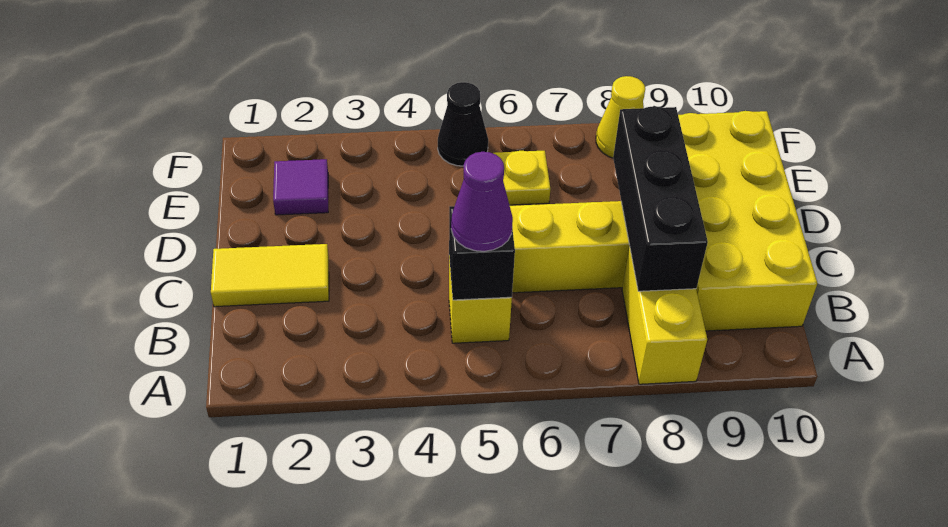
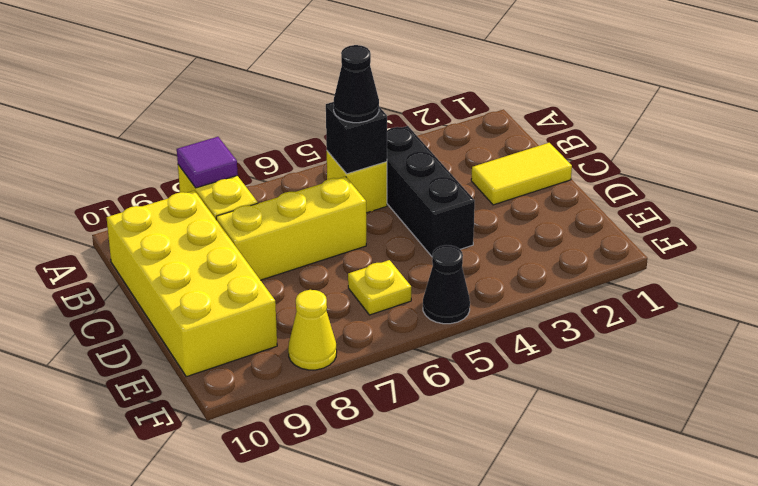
purple 1x1 cone [451,152,513,251] -> black 1x1 cone [334,45,379,123]
black 1x3 brick [613,107,708,291] -> black 1x3 brick moved to [387,126,475,256]
purple 1x1 tile [273,159,328,215] -> purple 1x1 tile moved to [177,137,238,188]

